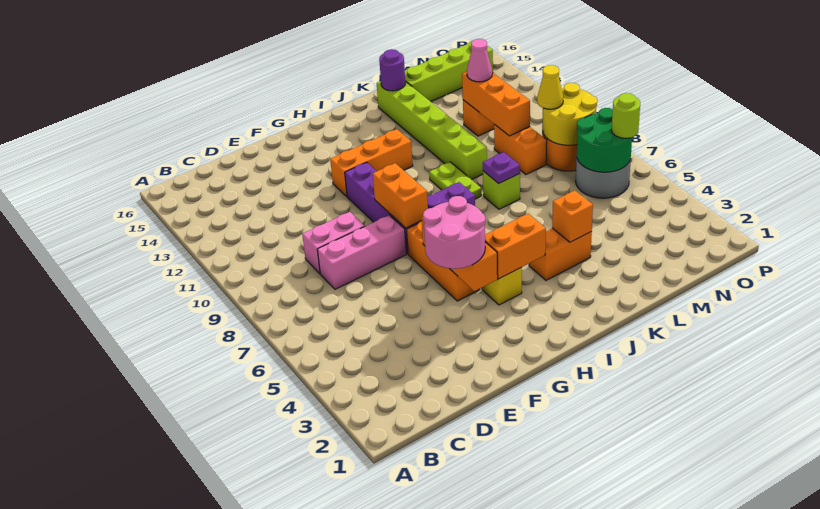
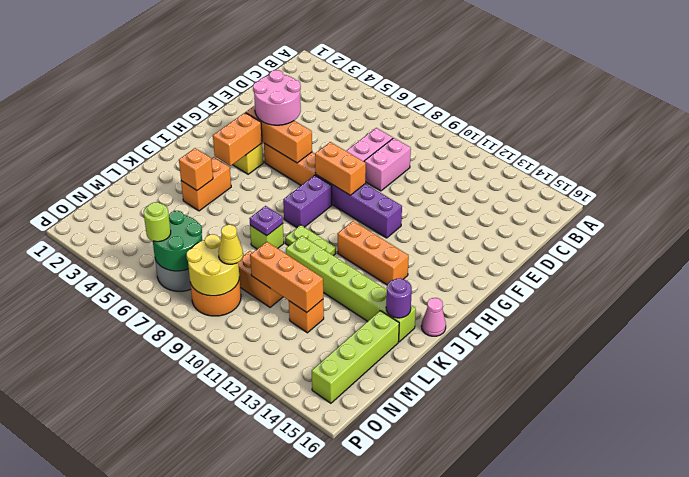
orange 1x3 brick [330,129,413,196] -> orange 1x3 brick turned to [338,221,409,285]
pink 1x1 cone [467,39,492,82] -> pink 1x1 cone moved to [421,298,446,336]

